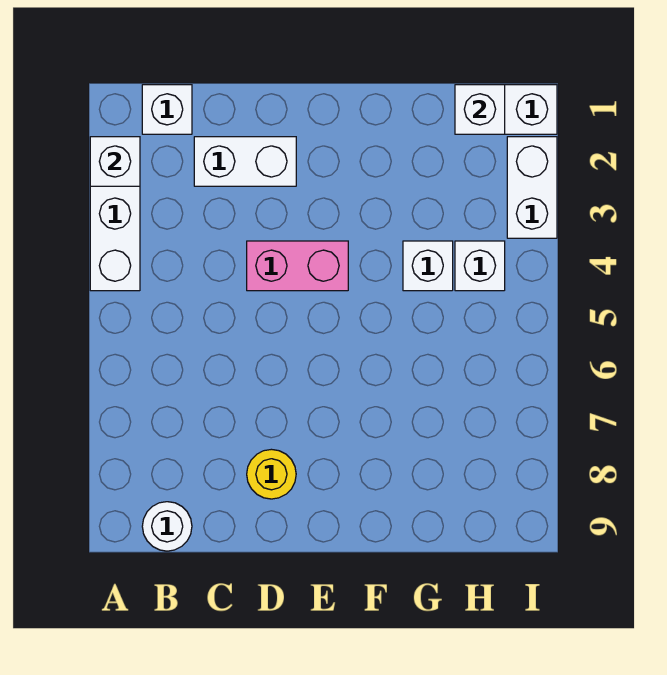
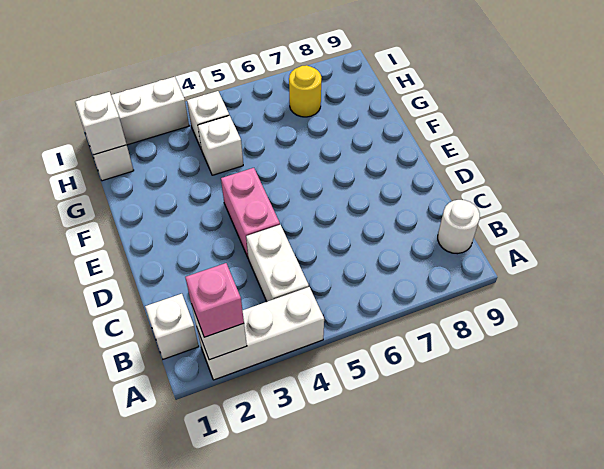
none -> pink 1x1 brick [185,263,244,337]
white 1x2 brick [194,137,296,186] -> white 1x2 brick moved to [246,225,309,302]
yellow 1x1 round brick [247,449,296,499] -> yellow 1x1 round brick moved to [289,65,321,117]

